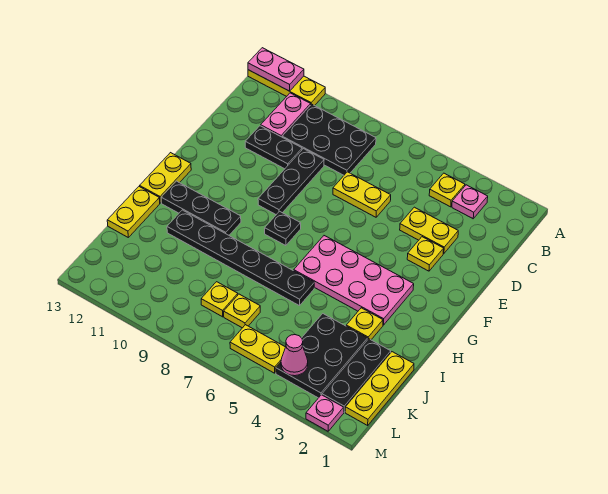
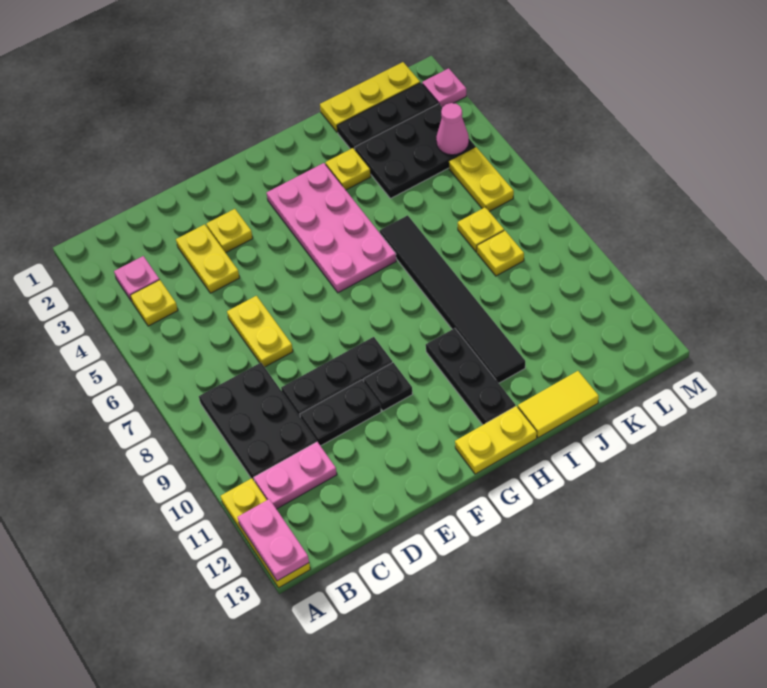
black 1x2 plate [245,126,302,169] -> black 1x2 plate turned to [300,380,381,446]
black 1x1 plate [265,211,301,246] -> black 1x1 plate moved to [363,362,412,411]
black 1x6 plate [167,210,314,306] -> black 1x6 tile [380,215,525,383]
yellow 1x2 plate [107,186,160,237] -> yellow 1x2 tile [518,371,599,438]

